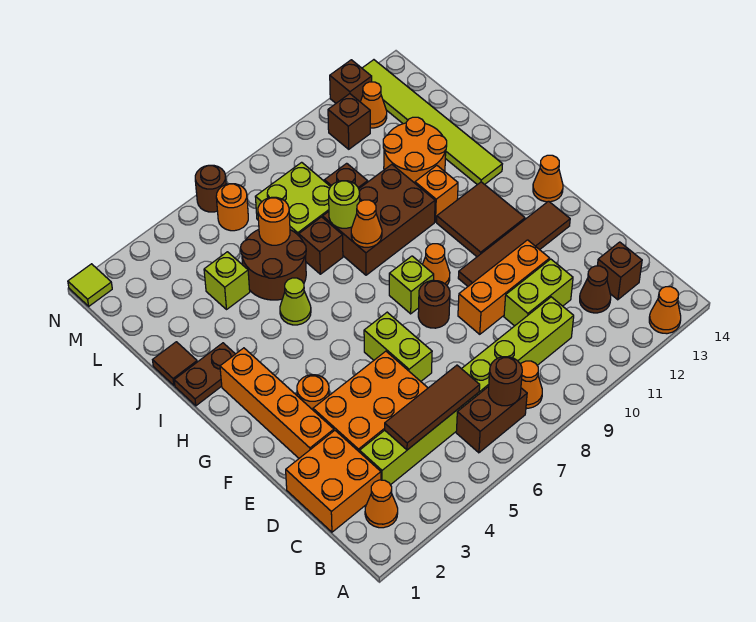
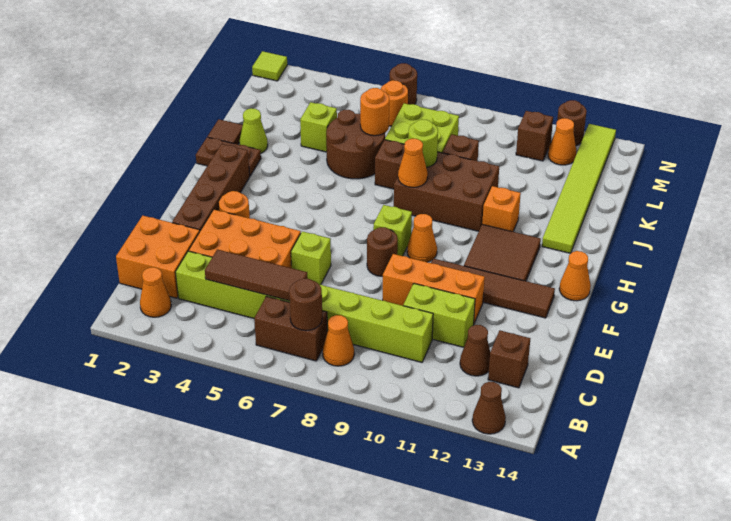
orange 1x1 cone [649,287,681,334] -> brown 1x1 cone [472,382,506,434]
orange 1x4 brick [220,348,334,458] -> brown 1x4 brick [172,144,250,230]
lime 1x2 brick [364,312,432,381] -> lime 1x1 brick [291,231,331,285]
lime 1x1 cone [280,278,311,325] -> lime 1x1 cone moved to [239,108,268,153]
orange 2x2 round brick [383,117,447,183] -> none
brown 1x1 brick [330,60,372,103] -> brown 1x1 round brick [557,100,587,146]

